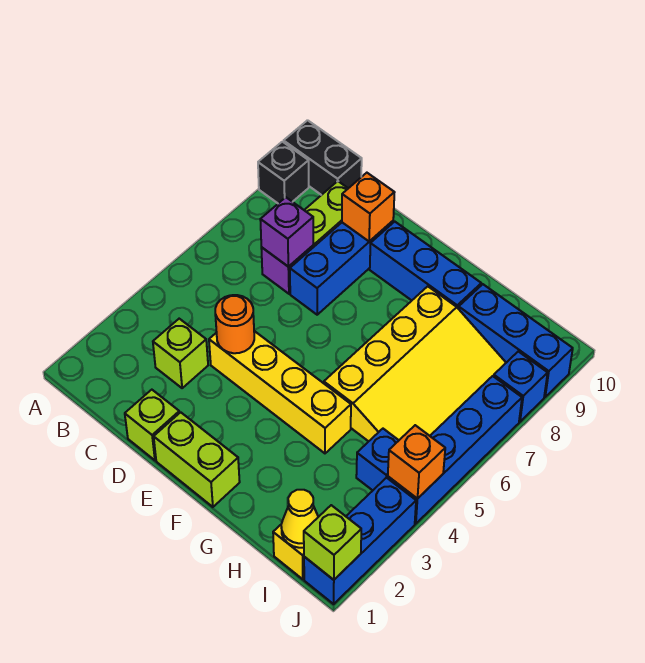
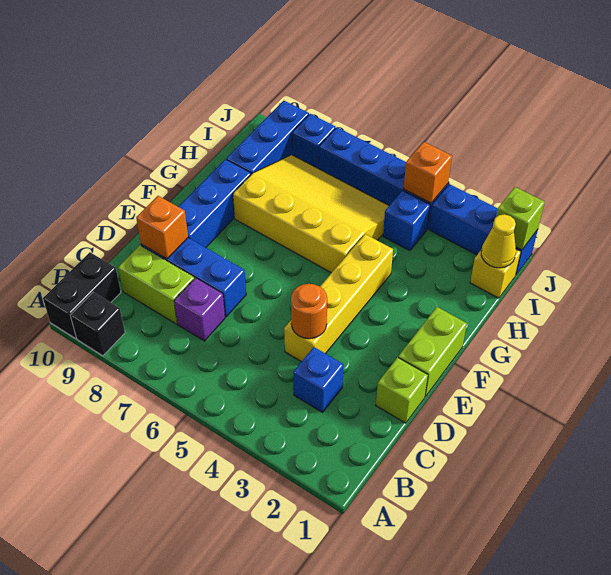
lime 1x1 brick [153,319,208,388] -> blue 1x1 brick [293,347,344,412]
purple 1x1 brick [260,197,313,267] -> none

